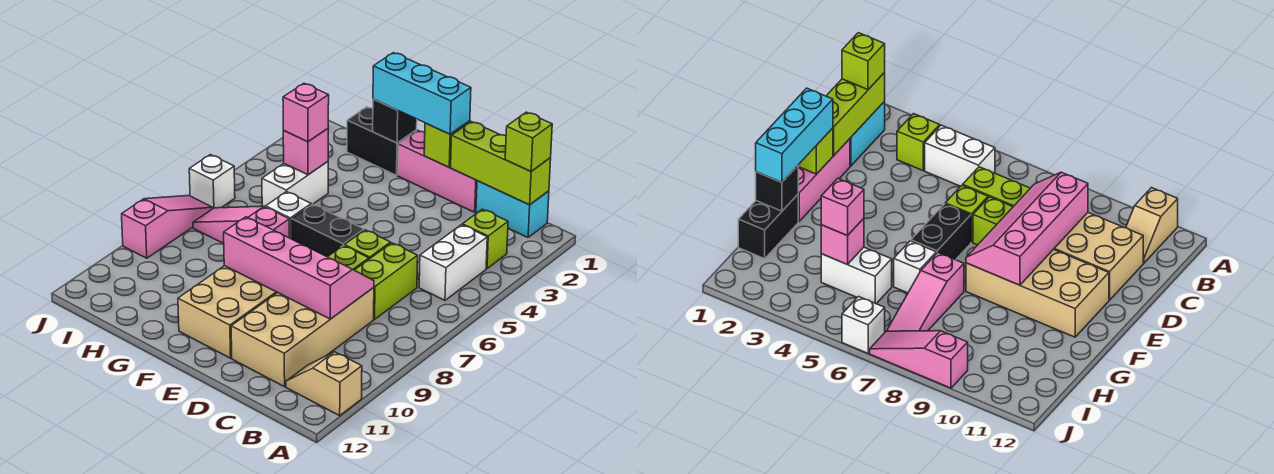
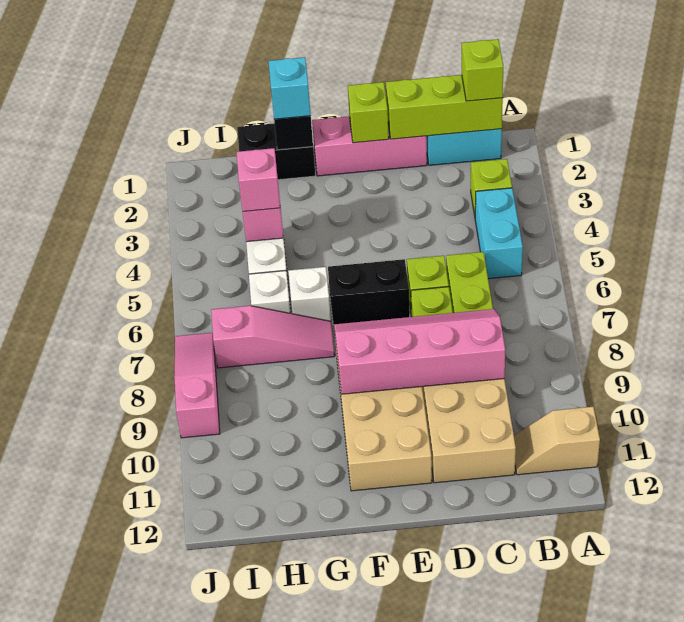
white 1x2 brick [419,225,487,300] -> cyan 1x2 brick [475,188,523,279]
cyan 1x3 brick [373,53,471,134] -> cyan 1x1 brick [269,57,311,119]
pink 1x3 slope [193,206,289,244] -> pink 1x3 slope turned to [211,306,335,368]
white 1x1 brick [189,155,235,208] -> white 1x1 brick moved to [249,271,291,313]

